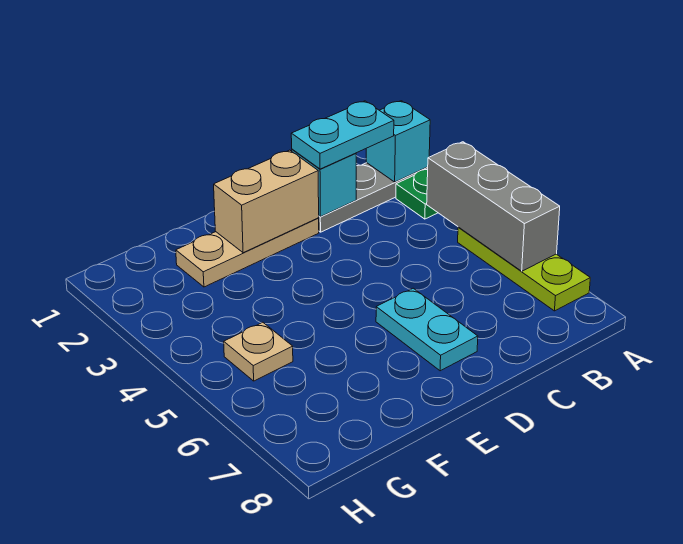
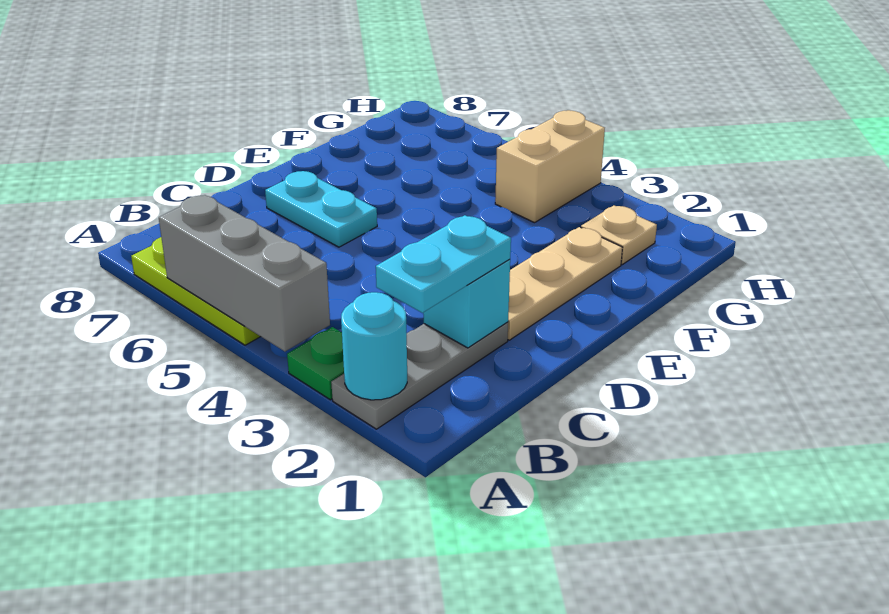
cyan 1x1 brick [366,101,430,182] -> cyan 1x1 round brick [341,292,407,400]
tan 1x2 brick [214,150,319,253] -> tan 1x2 brick moved to [495,110,605,223]
tan 1x1 plate [224,322,293,381] -> tan 1x1 plate moved to [581,205,657,265]

